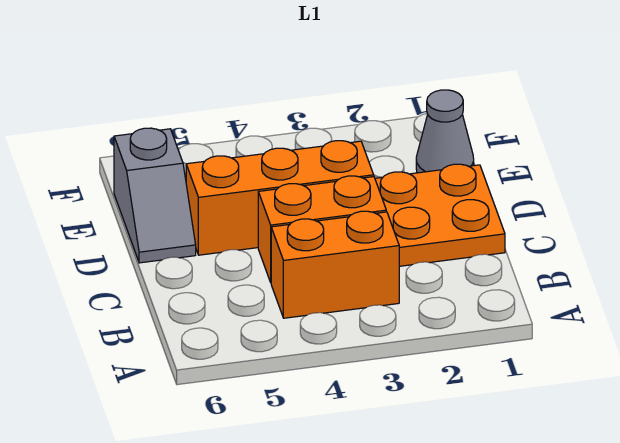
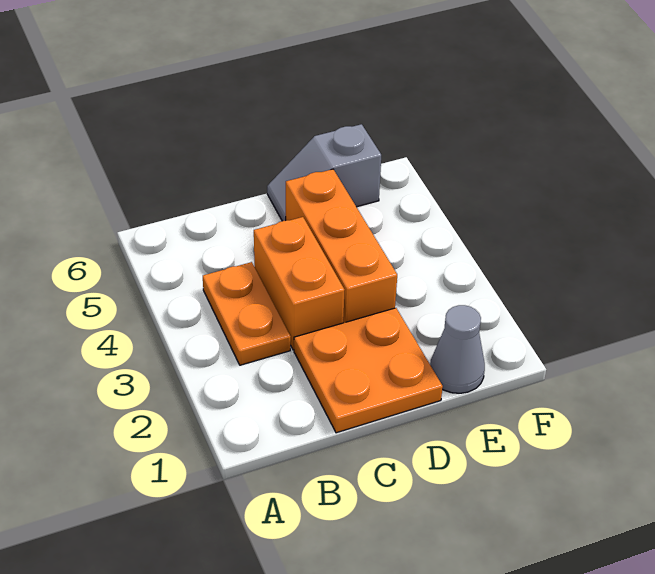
orange 1x2 brick [271,211,399,318] -> orange 1x2 plate [203,262,291,365]

